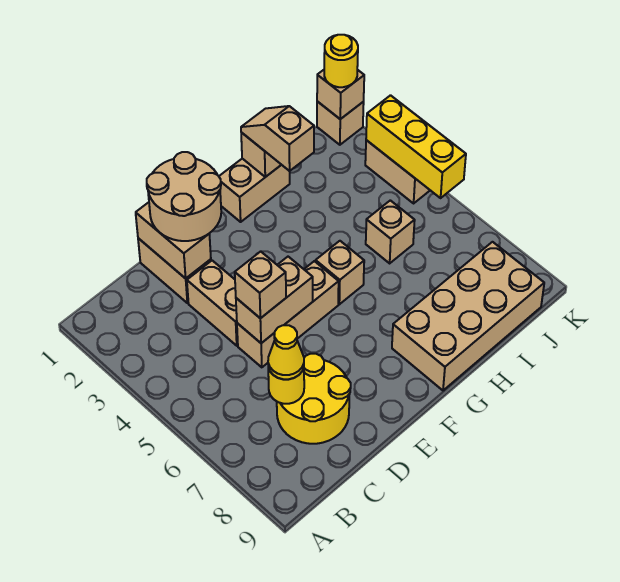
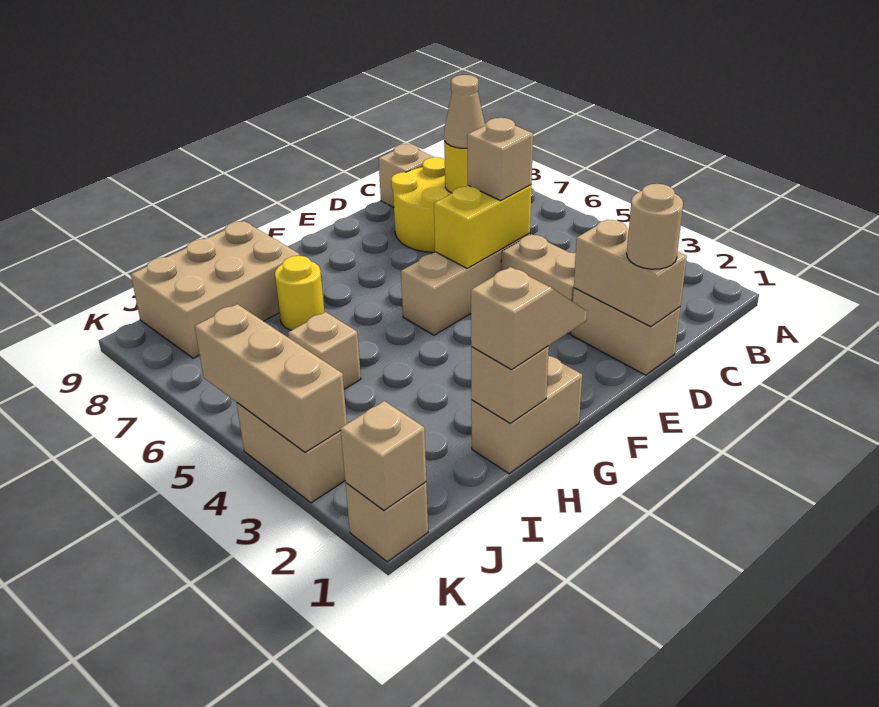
yellow 1x1 cone [268,325,304,379] -> tan 1x1 cone [444,75,485,148]
tan 2x2 round brick [147,152,221,241] -> tan 1x1 round brick [627,184,683,269]
tan 1x2 brick [236,257,313,343] -> yellow 1x2 brick [434,185,531,268]
tan 1x1 brick [316,241,364,304] -> tan 1x1 brick moved to [379,144,434,207]
tan 2x4 brick [392,242,544,390] -> tan 2x3 brick [131,221,300,358]
tan 1x2 slope [241,106,314,171] -> tan 1x2 slope turned to [471,267,587,370]
yellow 1x1 round brick [324,35,358,87] -> yellow 1x1 round brick moved to [275,256,324,330]
yellow 1x3 brick [366,95,466,198] -> tan 1x3 brick [195,304,347,452]

